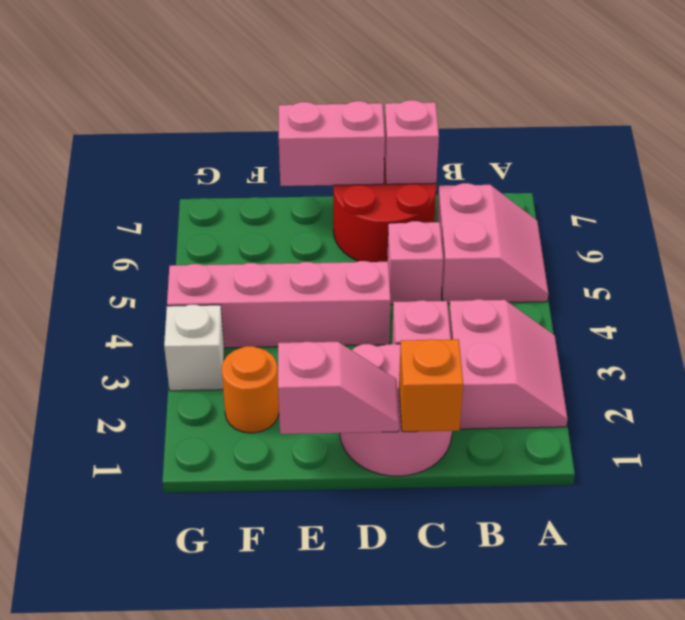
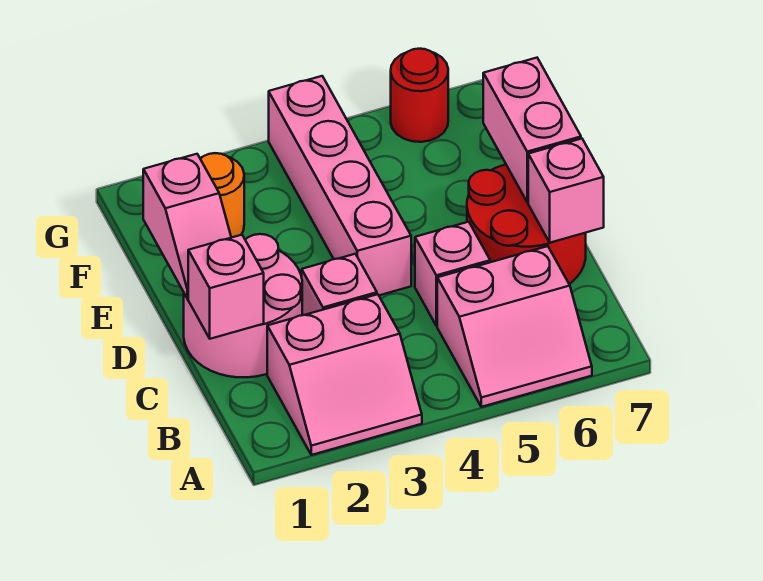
orange 1x1 brick [399,339,463,432] -> pink 1x1 brick [188,235,264,339]
white 1x1 brick [164,305,224,391] -> none
none -> red 1x1 round brick [391,49,448,142]

